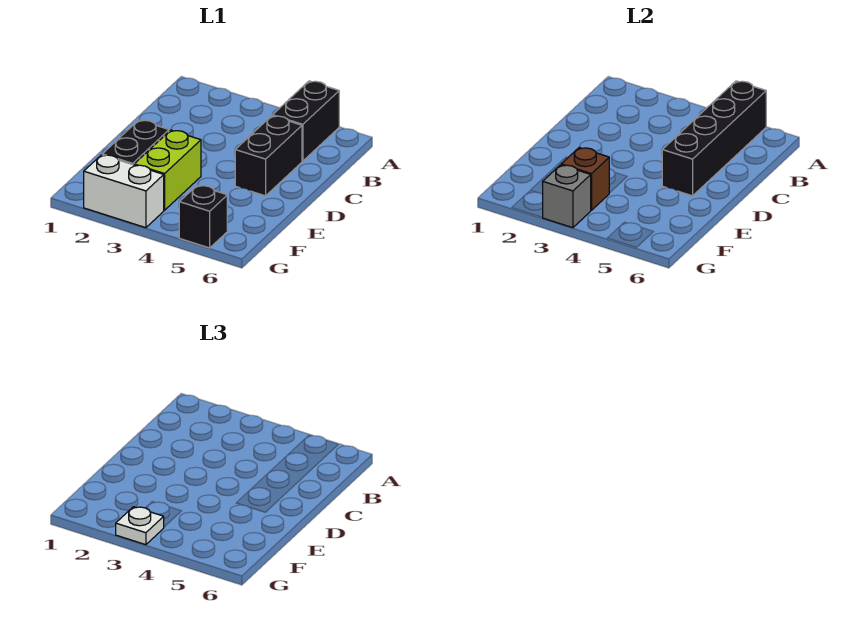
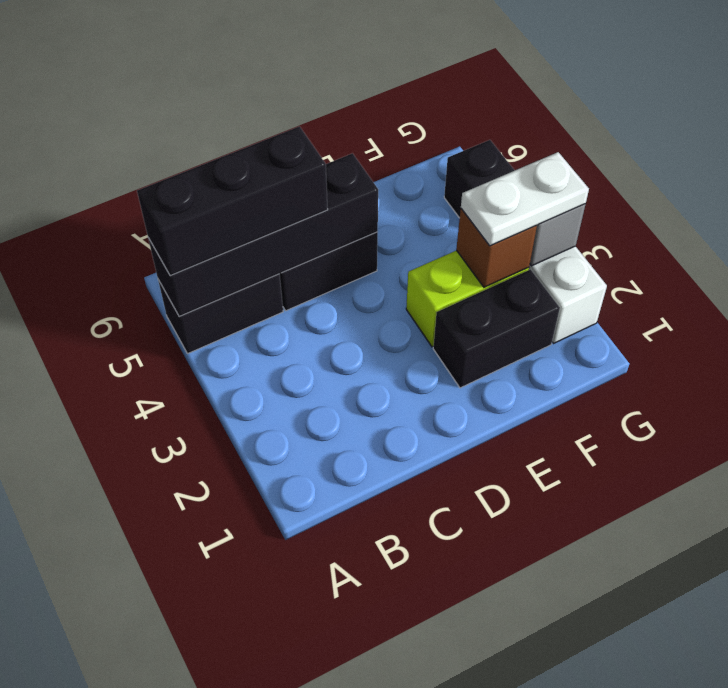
none -> black 1x3 brick [137,126,328,276]
white 1x1 plate [116,507,164,545] -> white 1x2 plate [461,152,589,246]

